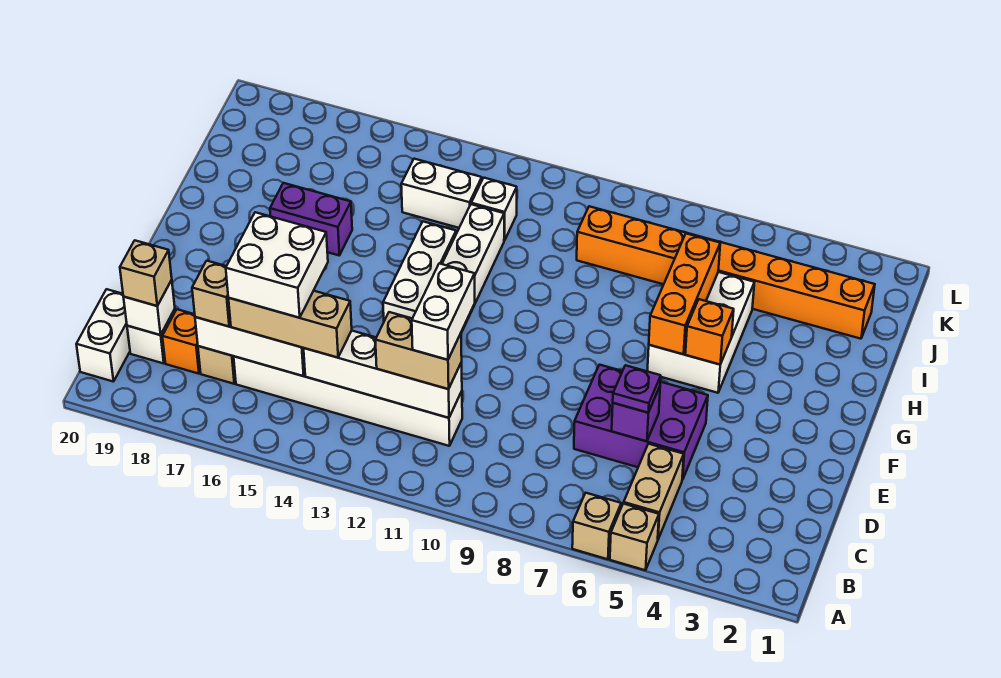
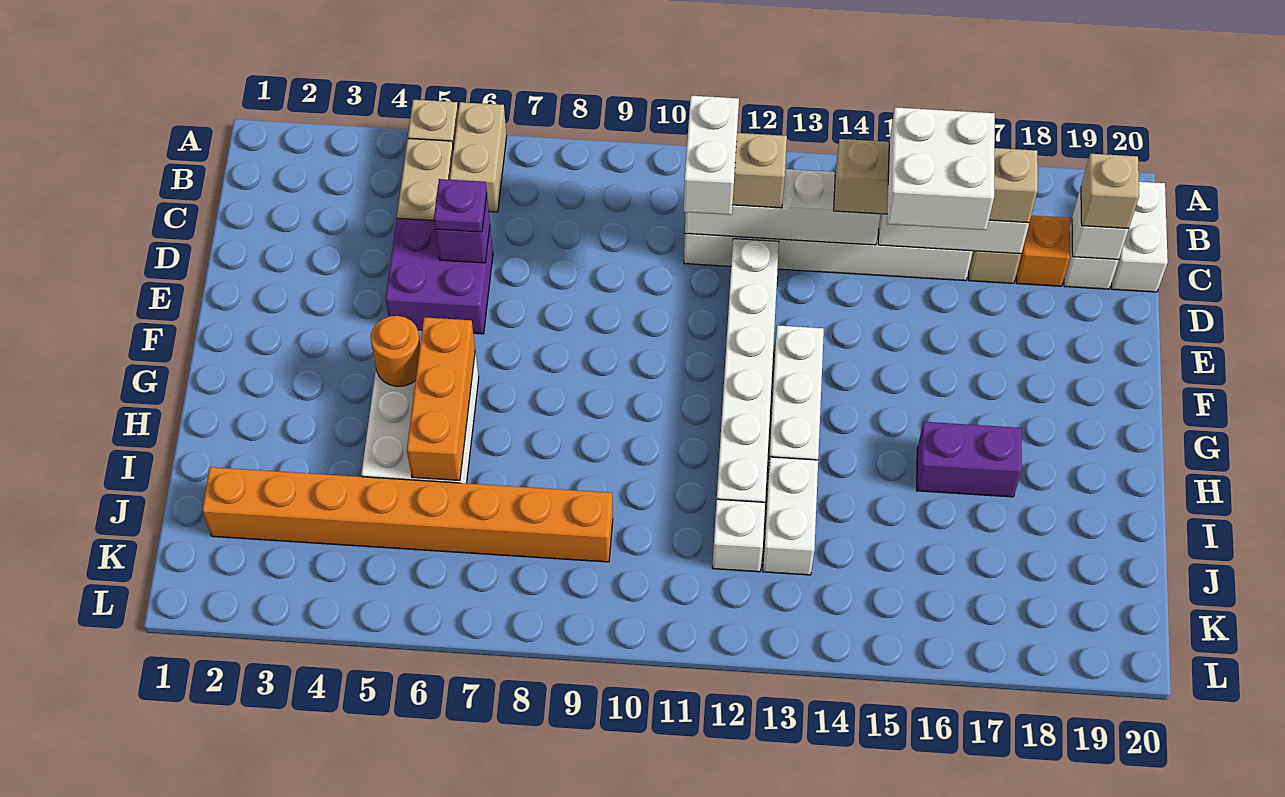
tan 1x1 brick [572,493,621,559] -> tan 1x2 brick [450,102,507,212]
purple 2x3 brick [574,365,708,480] -> purple 2x2 brick [385,219,493,334]
orange 1x1 brick [685,299,734,364] -> orange 1x1 round brick [371,316,420,386]
white 1x2 brick [401,159,482,228] -> white 1x2 brick turned to [763,457,818,575]

